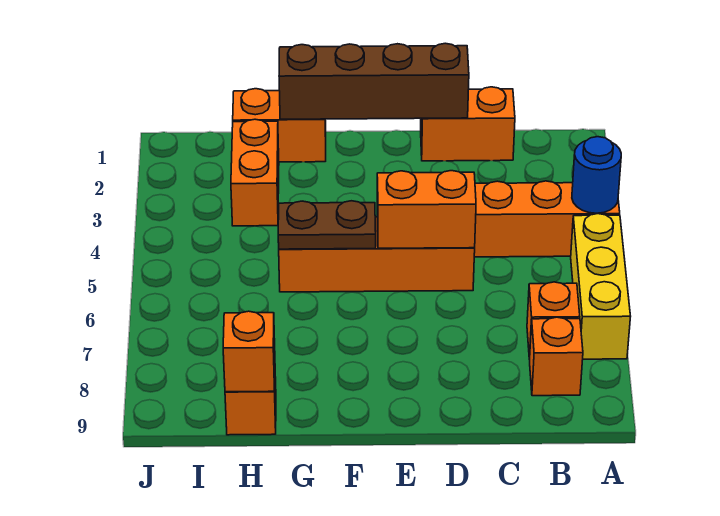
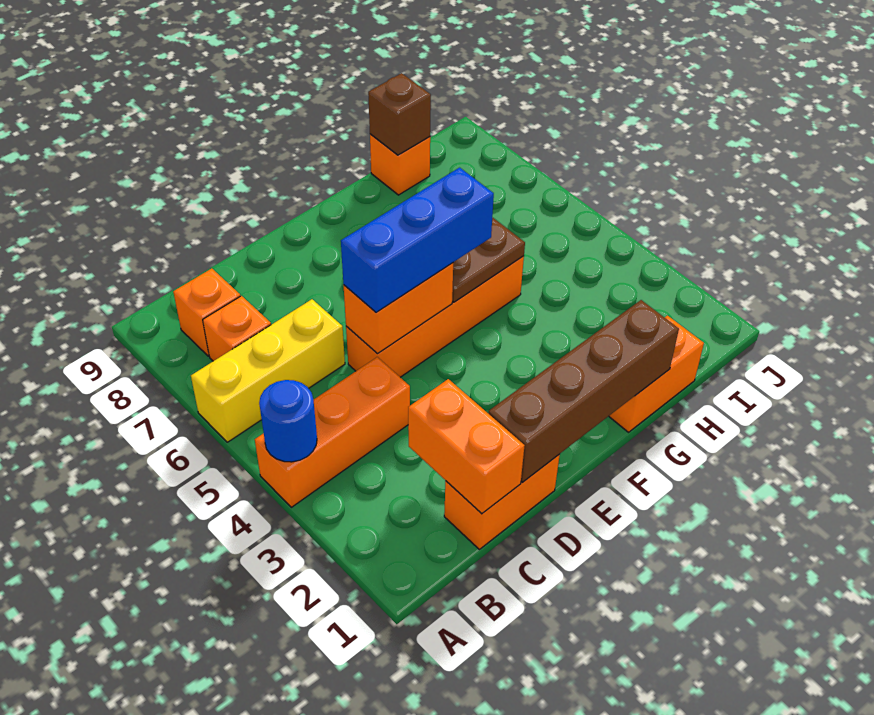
yellow 1x3 brick [571,214,631,359] -> yellow 1x3 brick turned to [191,299,345,442]
none -> blue 1x3 brick [341,168,494,313]
orange 1x2 brick [231,119,279,226] -> orange 1x2 brick moved to [408,379,525,514]
orange 1x1 brick [223,311,275,392] -> brown 1x1 brick [368,73,431,155]

